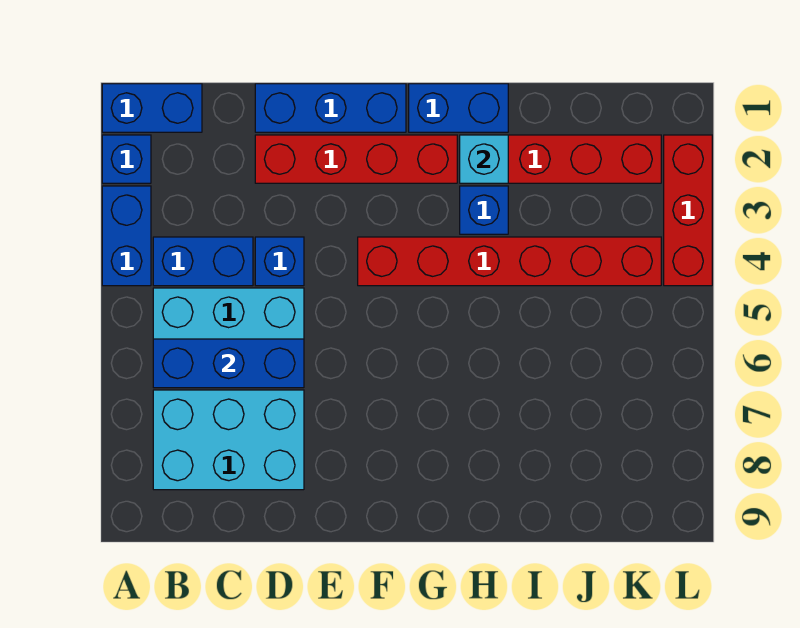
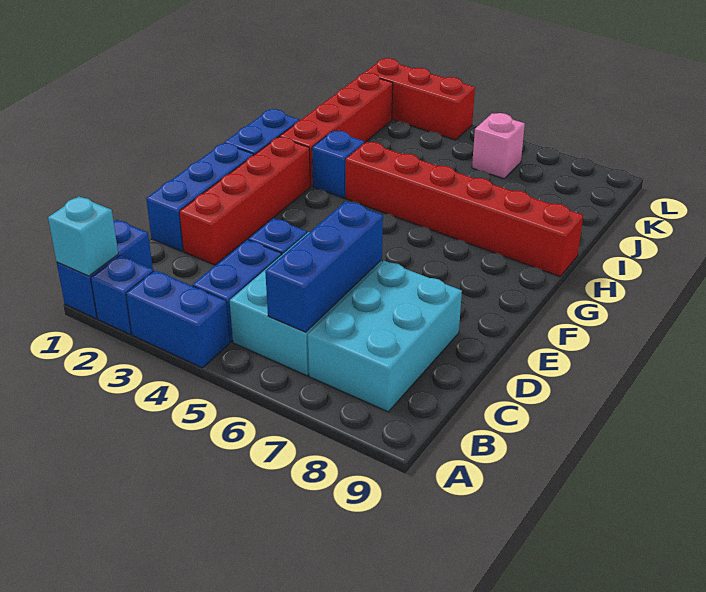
red 1x6 brick [358,237,661,286] -> red 1x6 brick turned to [346,142,583,276]
cyan 1x1 brick [460,135,508,183] -> cyan 1x1 brick moved to [48,197,118,276]
none -> pink 1x1 brick [472,113,525,179]

